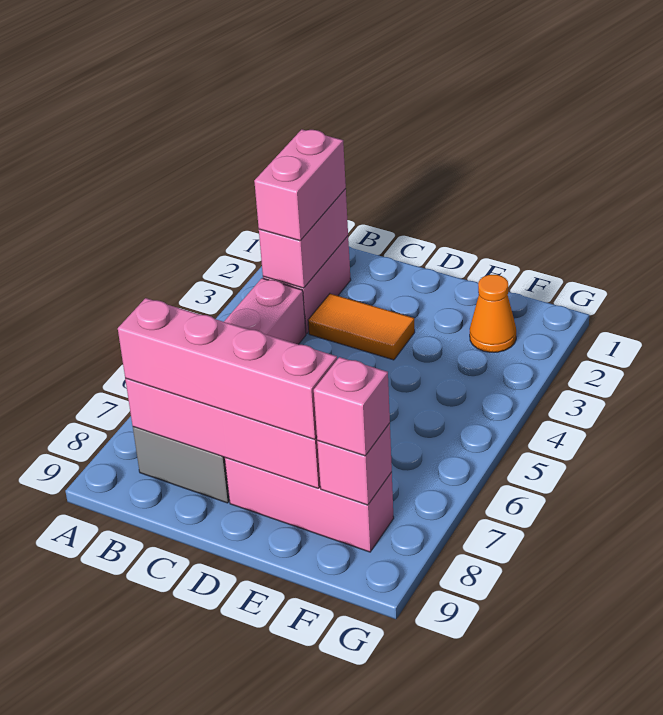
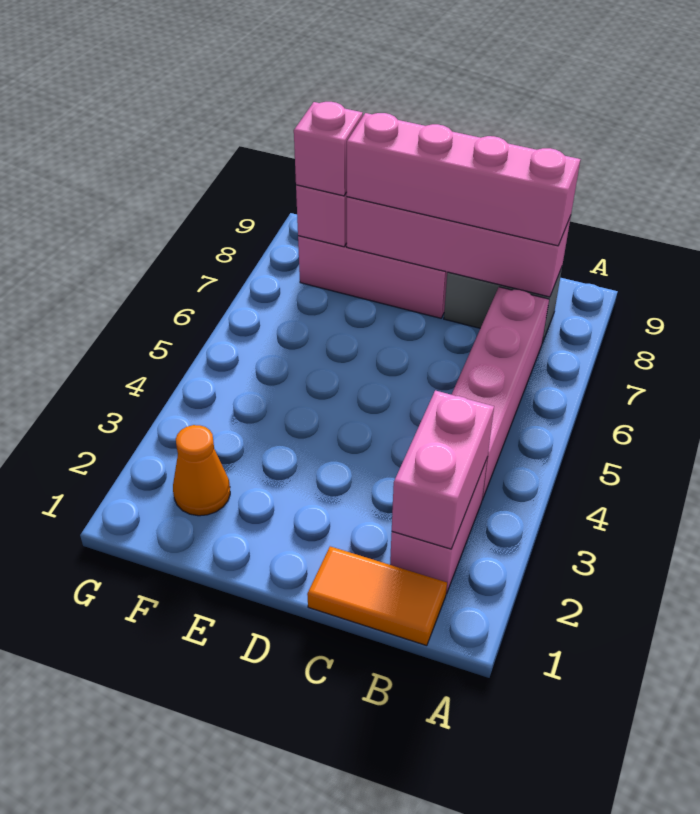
pink 1x2 brick [254,129,346,241] -> none
orange 1x2 tile [308,294,415,360] -> orange 1x2 tile moved to [307,546,447,646]

